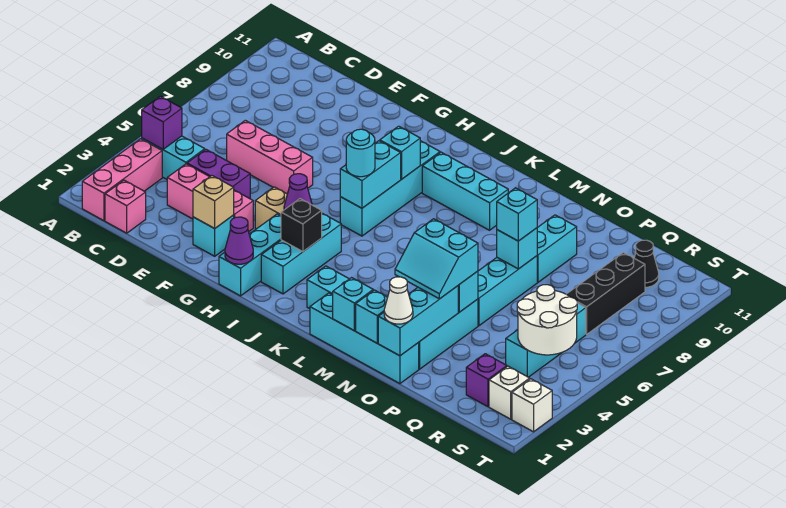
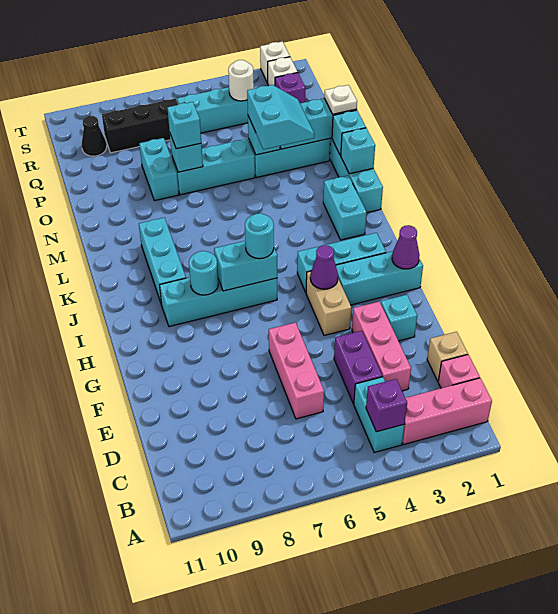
tan 1x1 brick [193,176,234,228] -> tan 1x1 brick moved to [427,332,468,381]
black 1x1 brick [281,199,322,252] -> none
cyan 1x1 brick [380,126,420,179] -> cyan 1x1 round brick [189,251,218,295]
white 1x1 cone [384,277,413,324] -> white 1x1 plate [324,85,357,114]
cyan 1x2 brick [537,215,577,282] -> cyan 1x2 brick turned to [139,138,179,201]
white 2x2 round brick [517,285,577,355] -> white 1x1 round brick [228,60,254,101]

